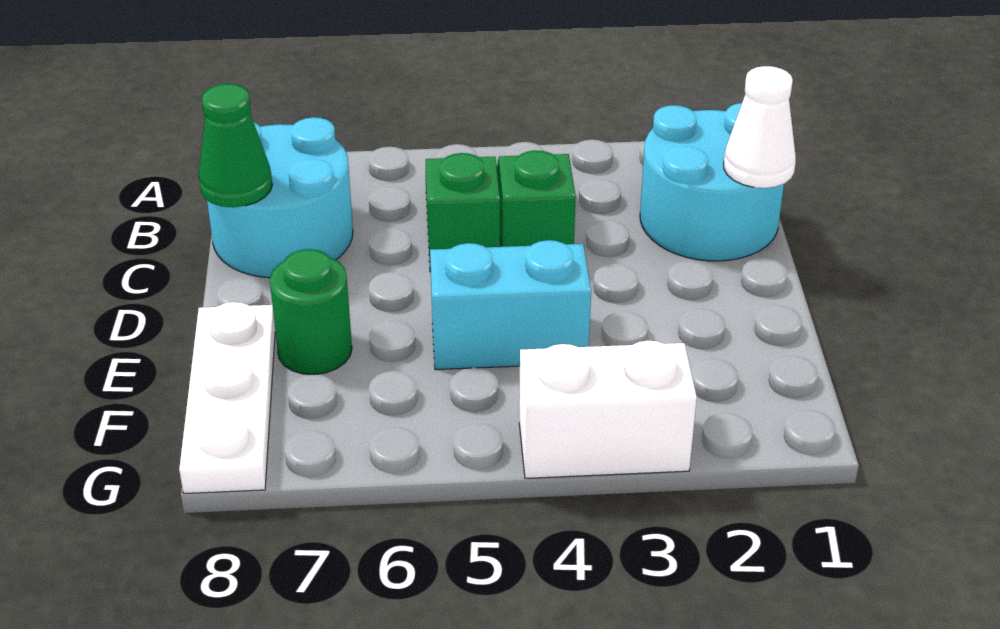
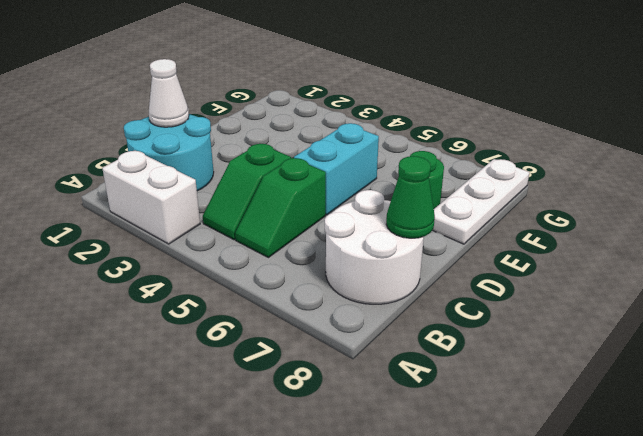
cyan 2x2 round brick [207,117,353,278] -> white 2x2 round brick [325,190,424,304]
cyan 1x2 brick [430,240,591,370] -> cyan 1x2 brick turned to [294,123,379,215]
white 1x2 brick [519,340,697,478] -> white 1x2 brick moved to [102,151,200,244]

